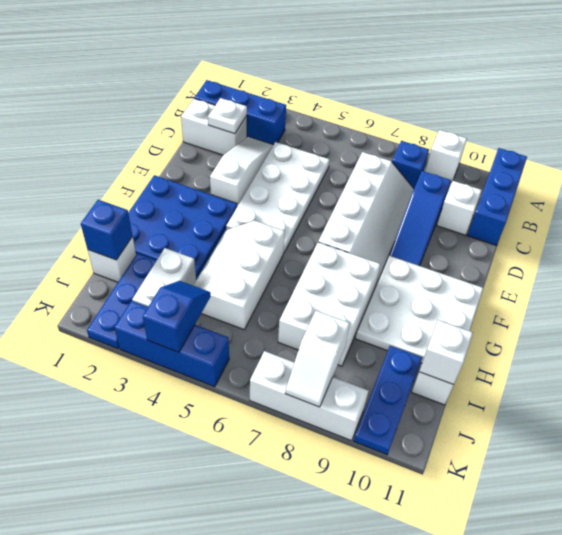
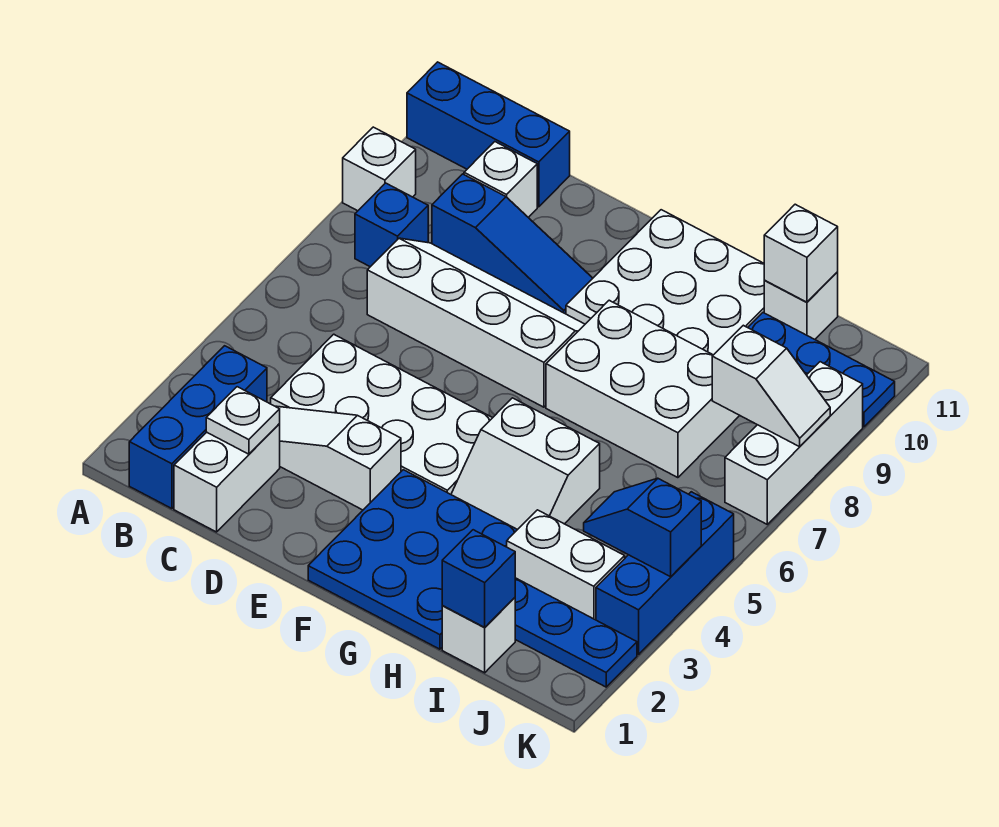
white 2x3 slope [193,221,285,329] -> white 2x2 slope [451,398,600,530]

